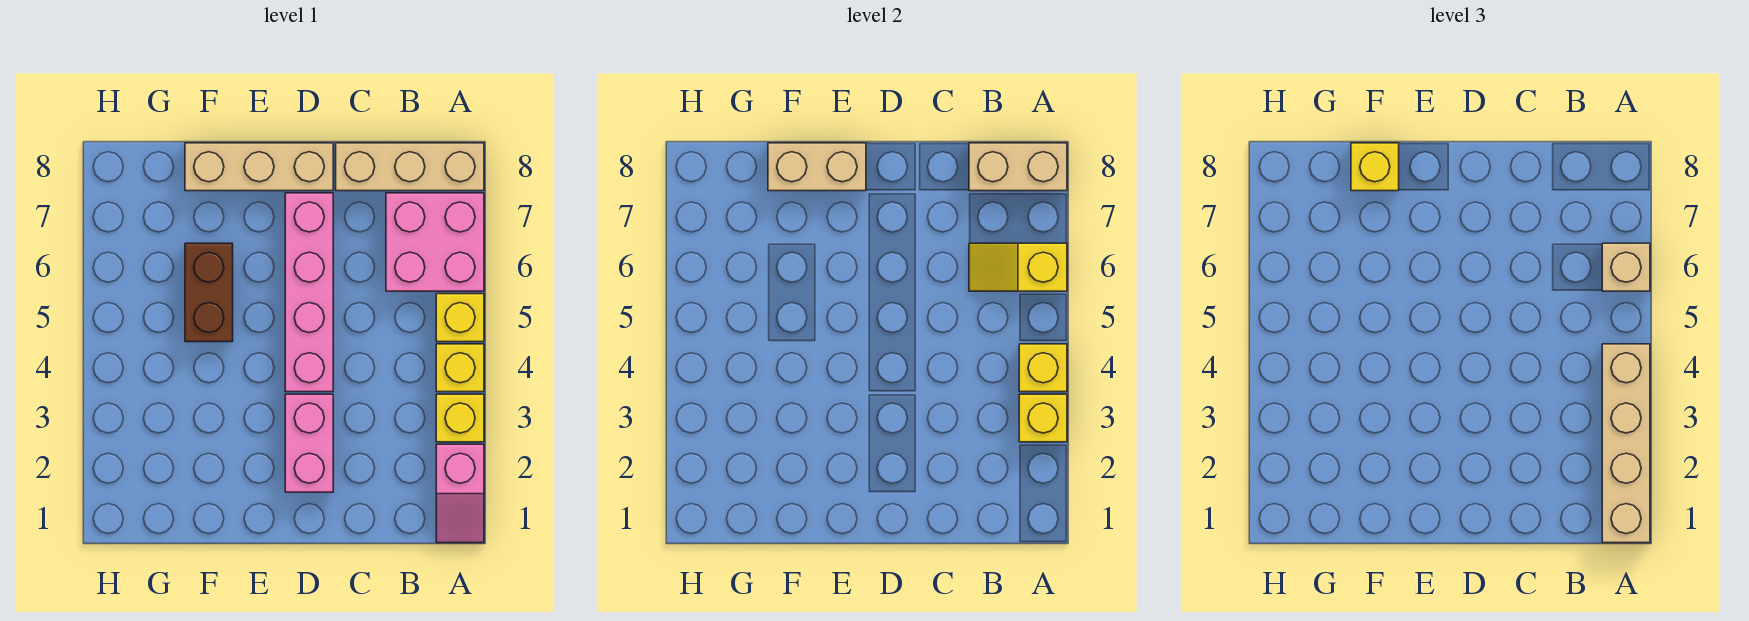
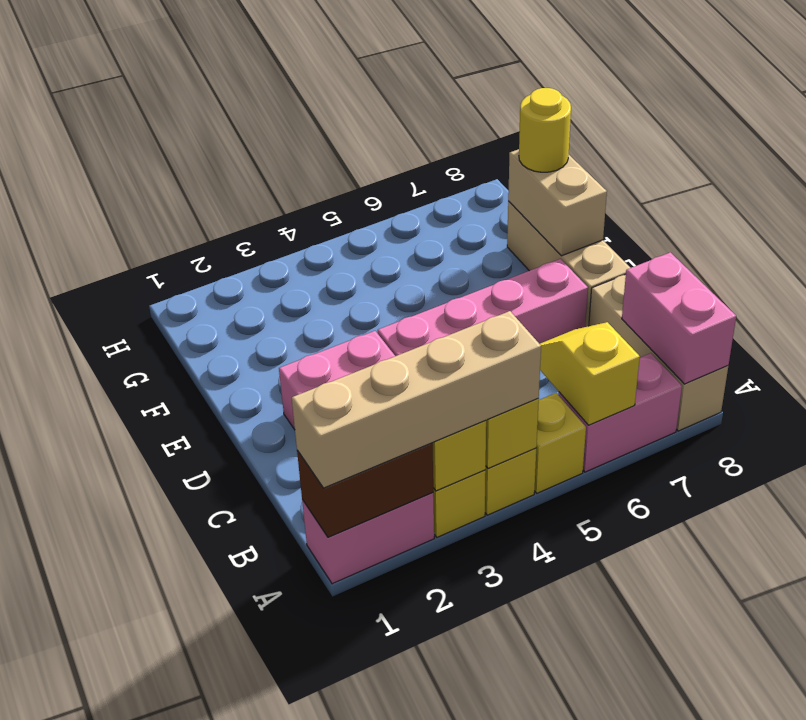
pink 1x2 slope [436,444,484,543] -> pink 1x2 brick [302,493,434,584]
pink 2x2 brick [386,193,484,291] -> pink 1x2 brick [558,353,682,472]
tan 1x1 brick [1602,243,1650,291] -> none
tan 1x2 brick [969,143,1067,191] -> pink 1x2 brick [622,252,736,384]
brown 1x2 brick [185,243,233,342] -> brown 1x2 brick moved to [297,443,433,537]
yellow 1x1 brick [1351,143,1399,191] -> yellow 1x1 round brick [519,88,571,172]

